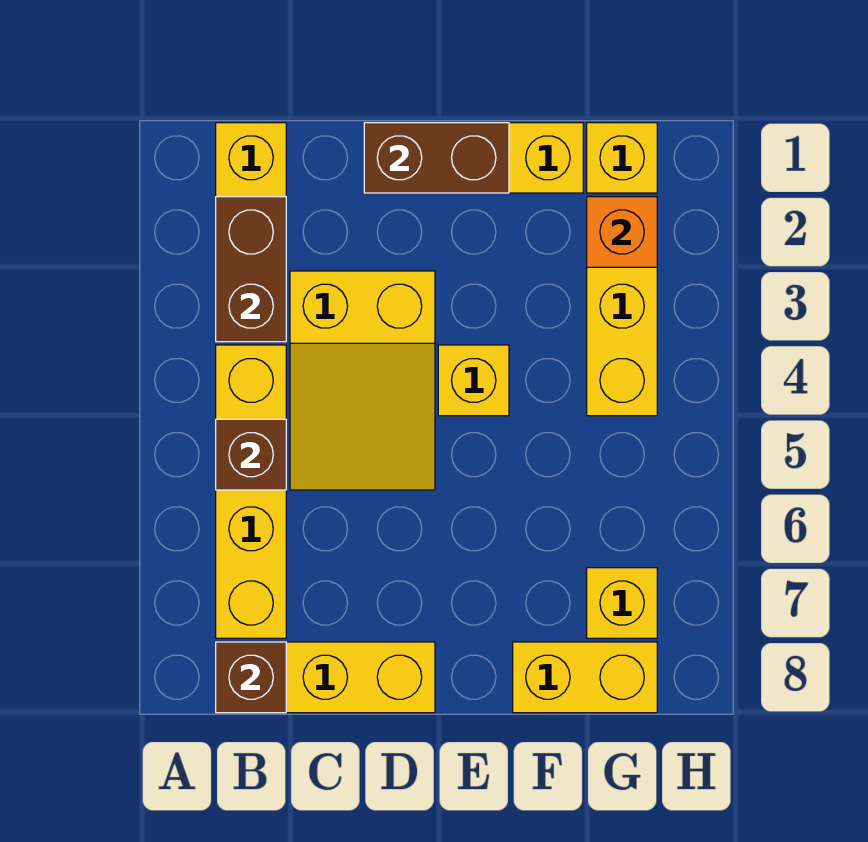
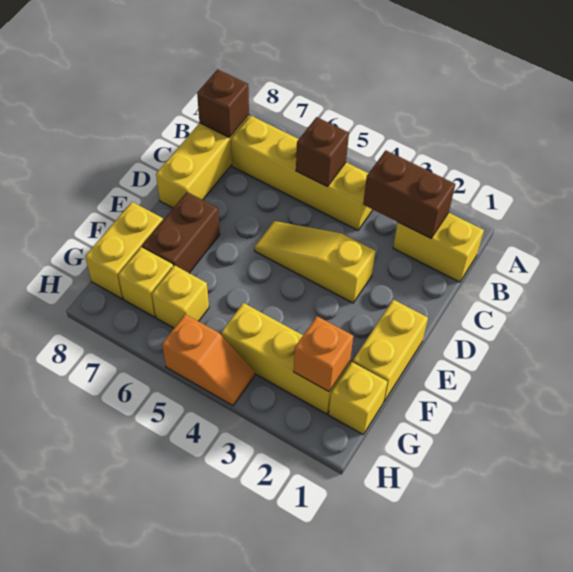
yellow 2x3 slope [290,271,435,490] -> yellow 1x3 slope [254,221,375,303]
brown 1x2 brick [364,123,509,193] -> brown 1x2 brick moved to [142,192,220,273]
yellow 1x1 brick [438,345,509,416] -> yellow 1x1 brick moved to [152,265,209,328]
none -> orange 1x2 slope [162,314,255,406]

